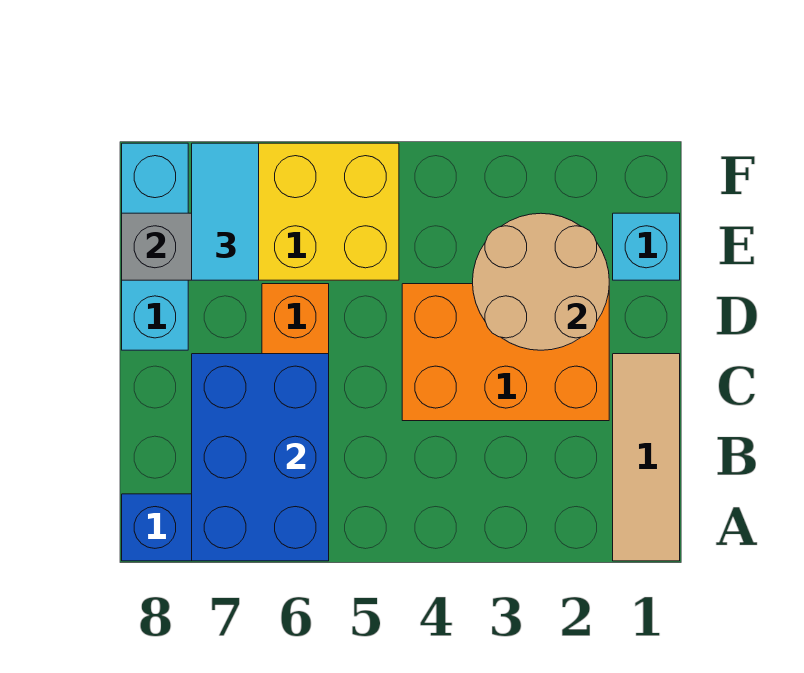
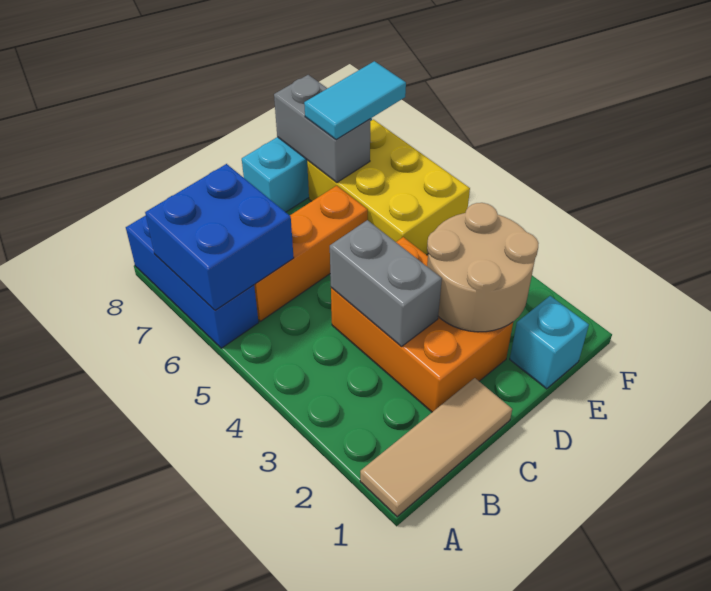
blue 2x3 brick [192,354,329,561] -> blue 2x2 brick [145,164,294,310]
none -> grey 1x2 brick [330,220,442,346]

